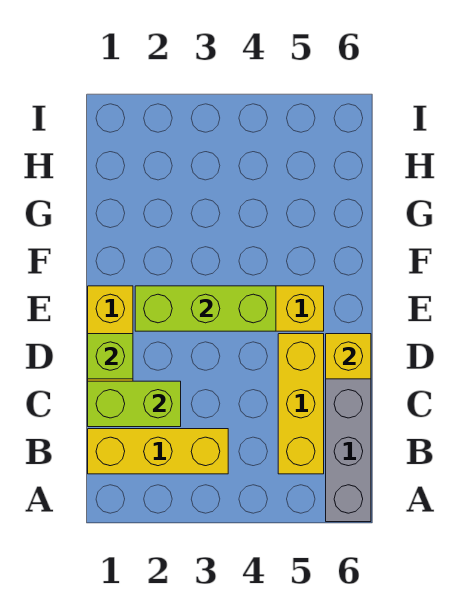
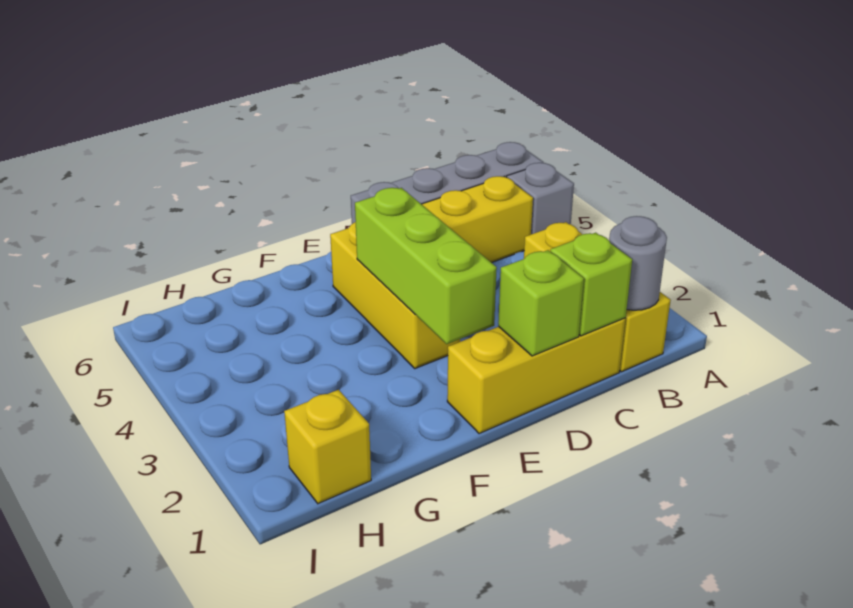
none -> grey 1x1 brick [507,163,574,234]
none -> grey 1x1 round brick [609,216,667,310]
lime 1x2 brick [88,381,181,427] -> lime 1x1 brick [550,233,632,336]
yellow 1x1 brick [326,334,371,379] -> yellow 1x1 brick moved to [284,390,371,504]

